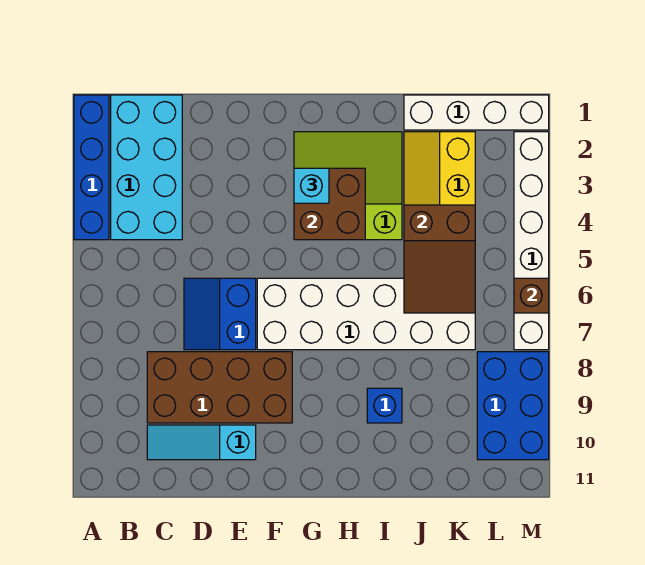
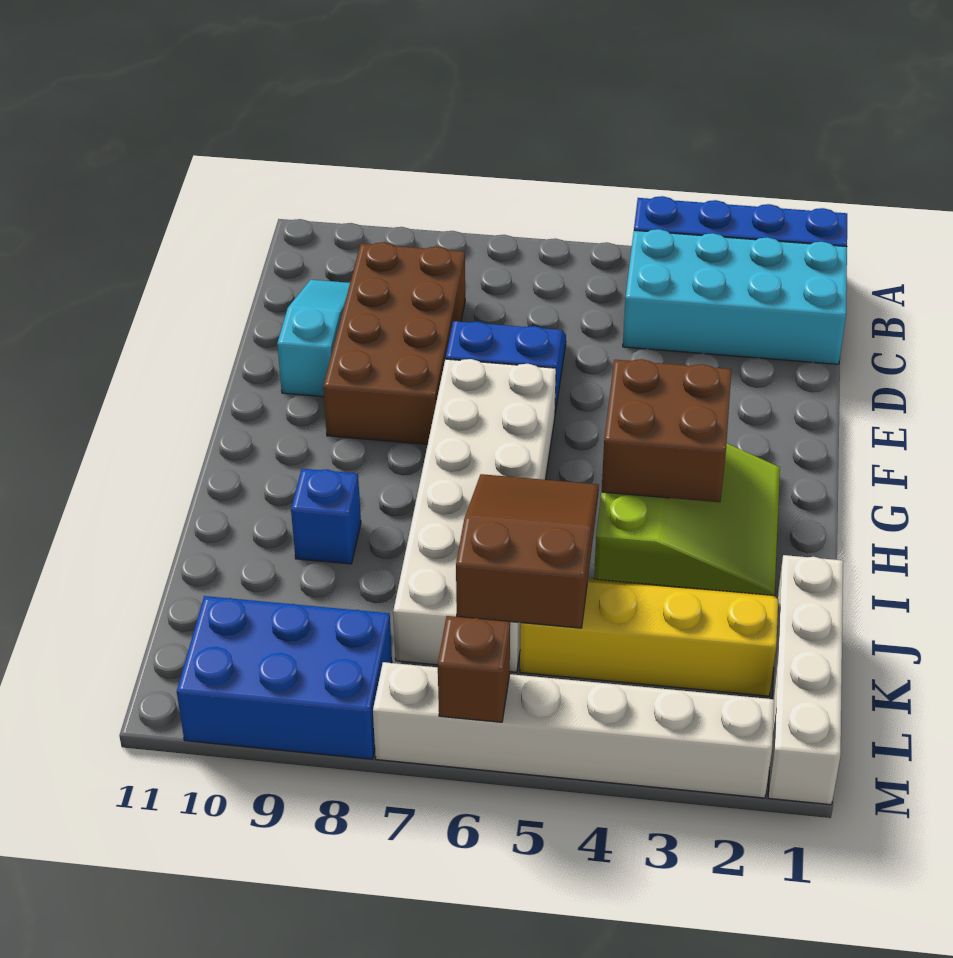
cyan 1x1 brick [294,168,329,203] -> none
brown 2x3 slope [404,205,475,313] -> brown 2x3 slope turned to [456,474,599,628]

